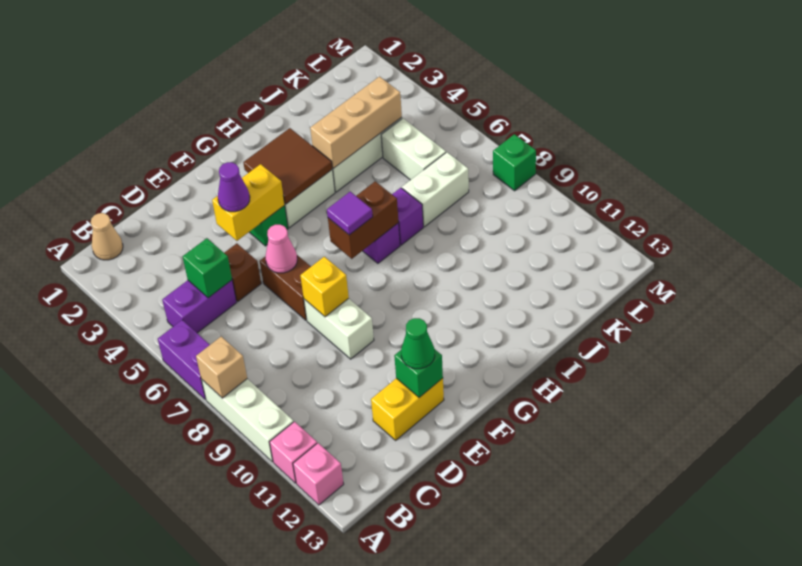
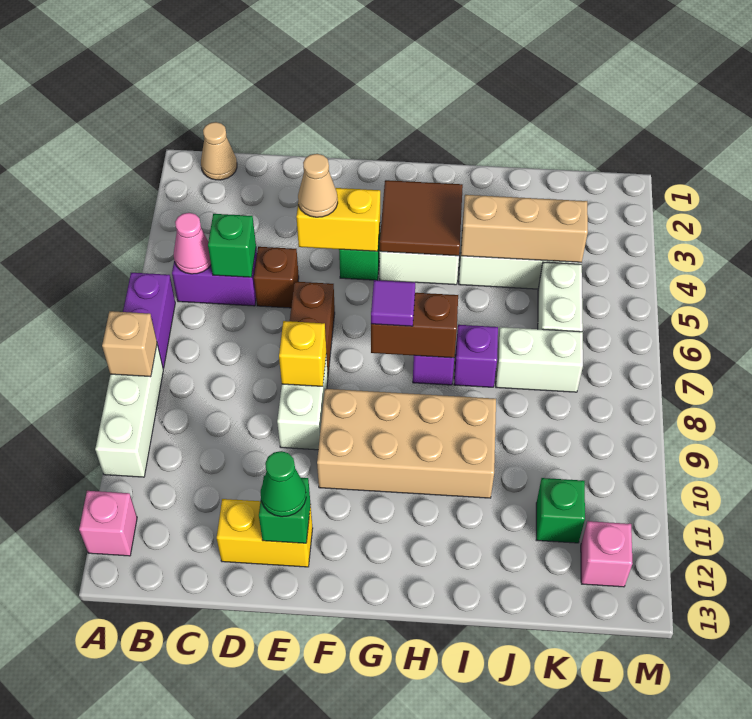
pink 1x1 brick [270,422,317,483] -> pink 1x1 brick moved to [581,521,633,587]
purple 1x1 cone [218,162,250,212] -> tan 1x1 cone [298,154,338,217]
pink 1x1 cone [265,225,297,273] -> pink 1x1 cone moved to [174,213,211,274]
none -> tan 2x4 brick [317,389,496,498]
green 1x1 brick [493,134,536,191] -> green 1x1 brick moved to [536,478,585,543]

